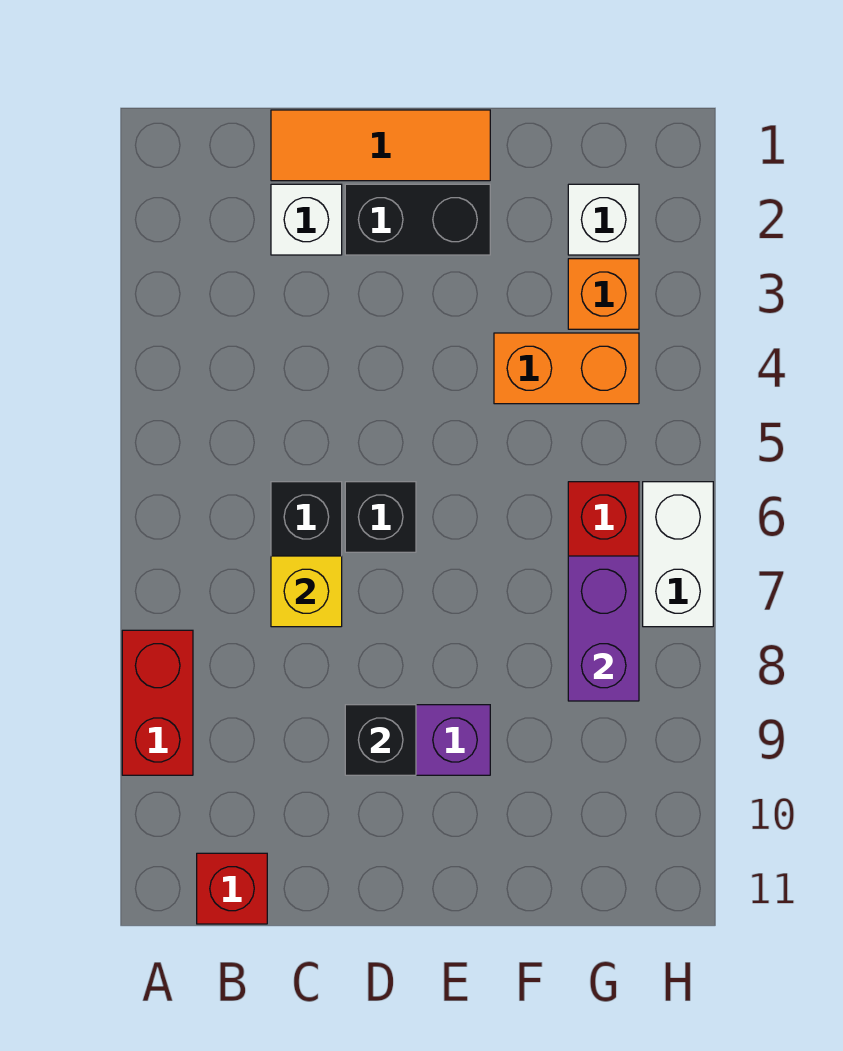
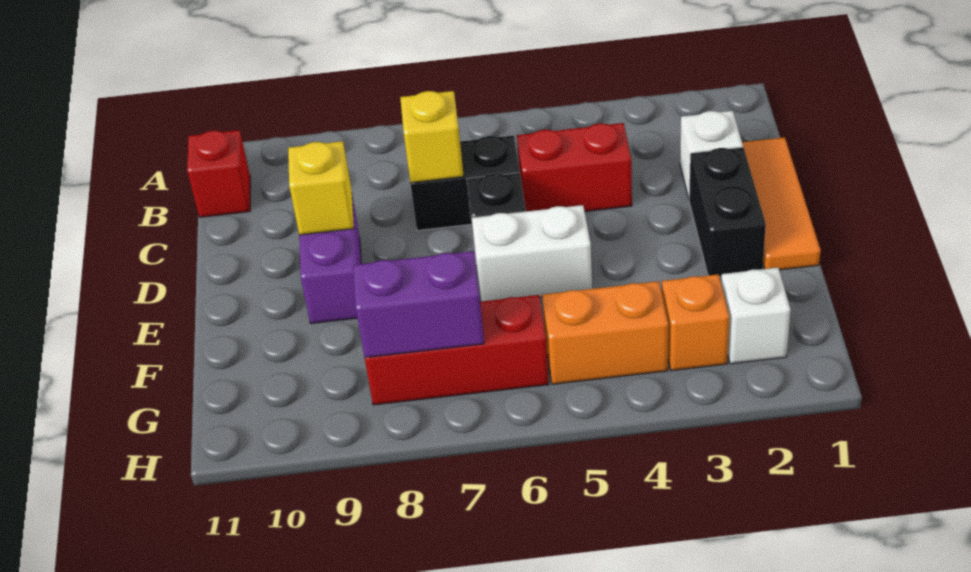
red 1x2 brick [122,630,193,775] -> red 1x2 brick moved to [517,123,632,212]
black 1x1 brick [345,705,416,775] -> yellow 1x1 brick [288,141,354,235]
orange 1x2 brick [494,333,639,404] -> orange 1x2 brick turned to [542,281,668,384]
white 1x2 brick [643,482,713,627] -> white 1x2 brick moved to [472,205,592,302]

